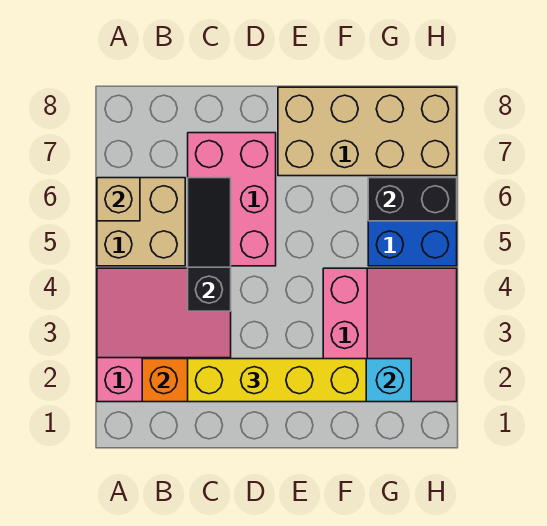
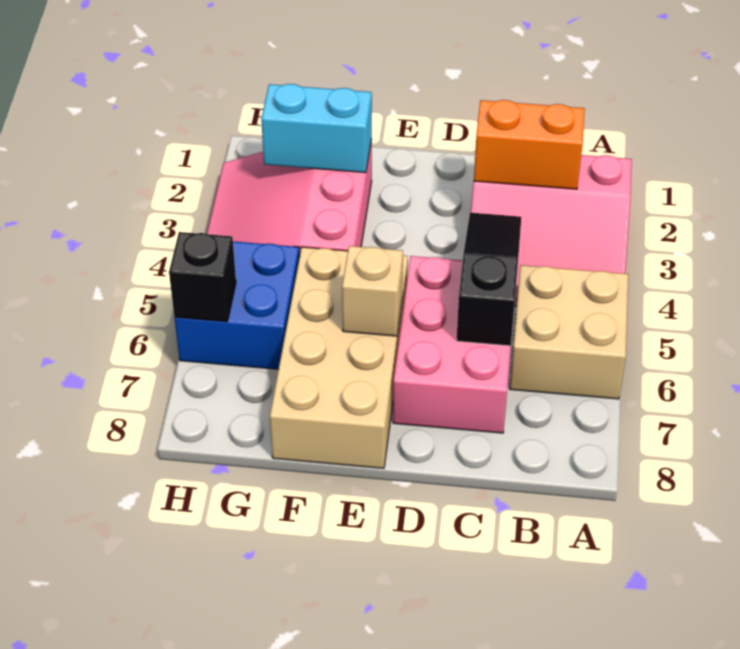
tan 1x1 brick [97,178,140,221] -> tan 1x1 brick moved to [342,246,403,336]
yellow 1x4 brick [188,359,366,402] -> none
black 1x3 slope [188,178,231,311] -> black 1x3 slope turned to [456,212,522,346]
tan 2x4 brick [278,87,457,176] -> tan 2x4 brick turned to [270,247,408,468]
black 1x2 brick [368,178,457,221] -> black 1x1 brick [169,232,236,322]

